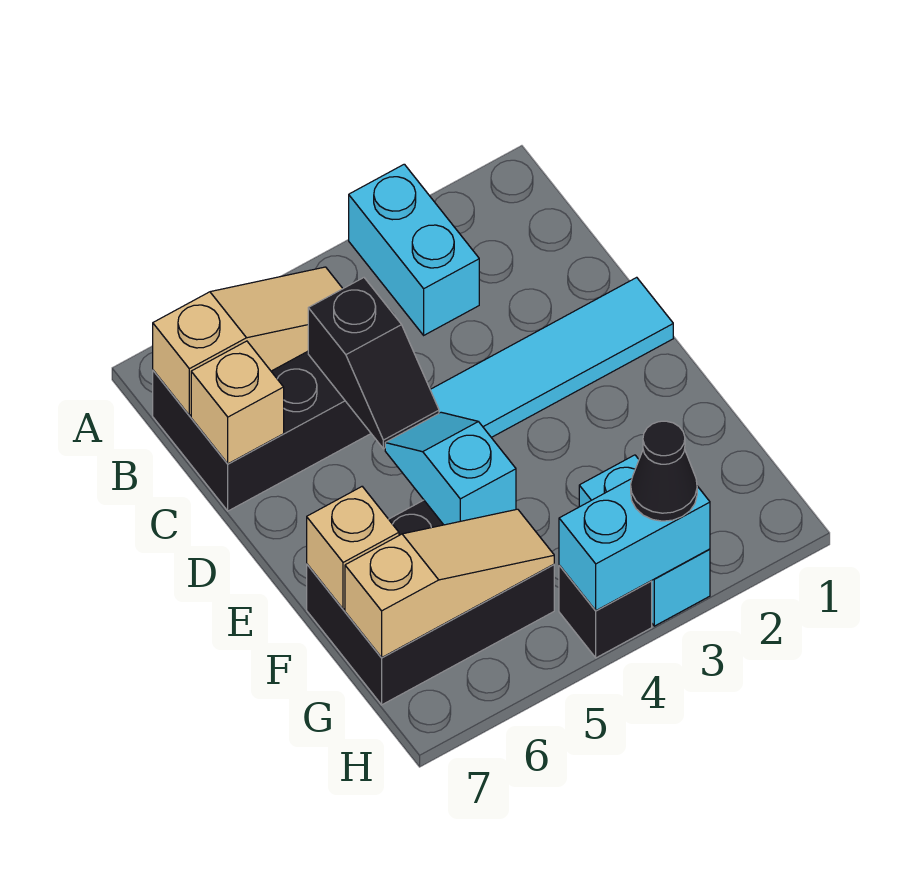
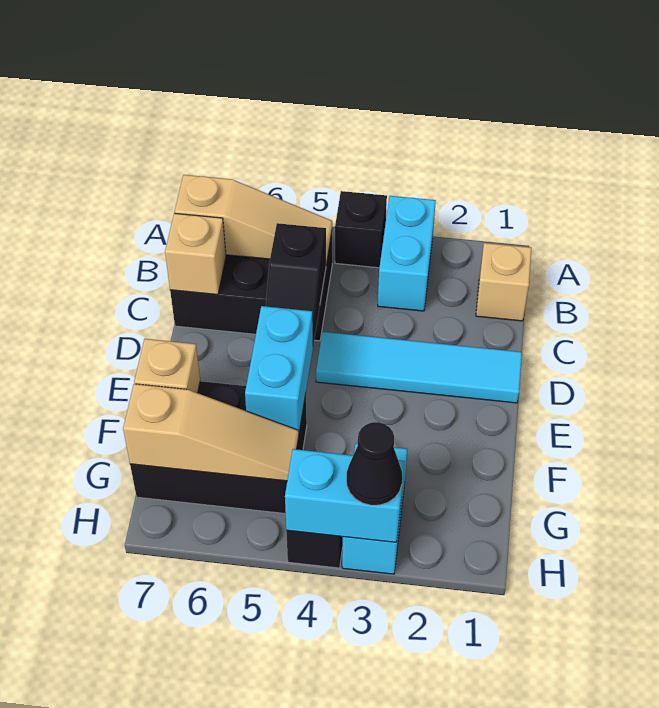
none -> black 1x1 brick [335,191,387,268]
none -> tan 1x1 brick [476,243,531,321]
cyan 1x2 slope [385,412,516,525] -> cyan 1x2 brick [245,306,313,432]

